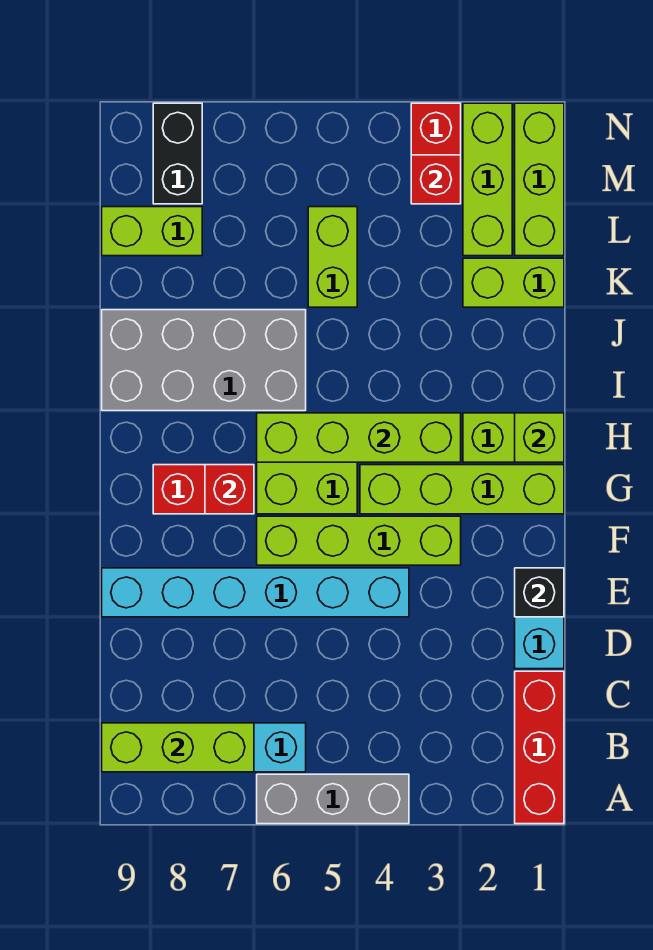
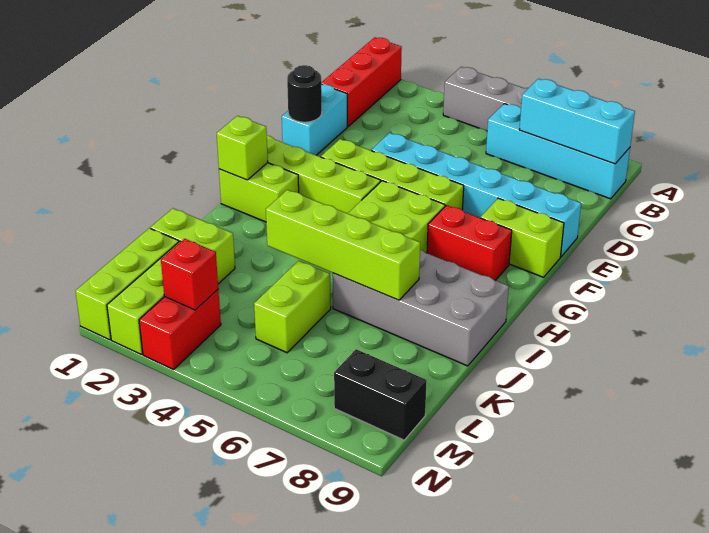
lime 1x3 brick [102,723,254,772] -> cyan 1x3 brick [519,79,635,164]
black 1x1 brick [515,568,564,617] -> black 1x1 round brick [287,65,322,122]
red 1x1 brick [205,465,254,514] -> none
lime 1x4 brick [257,413,461,462] -> lime 1x4 brick moved to [266,190,420,300]
lime 1x2 brick [102,207,202,256] -> lime 1x2 brick moved to [481,198,564,277]
black 1x2 brick [153,103,202,204] -> black 1x2 brick turned to [334,349,427,440]

